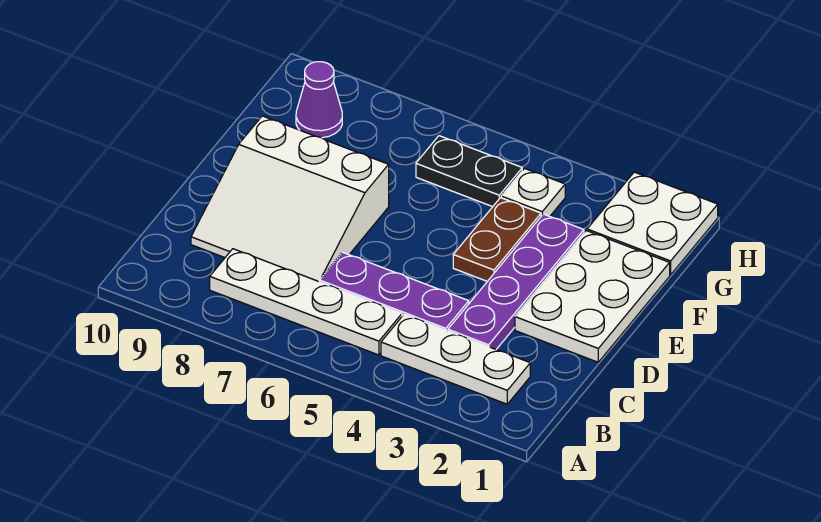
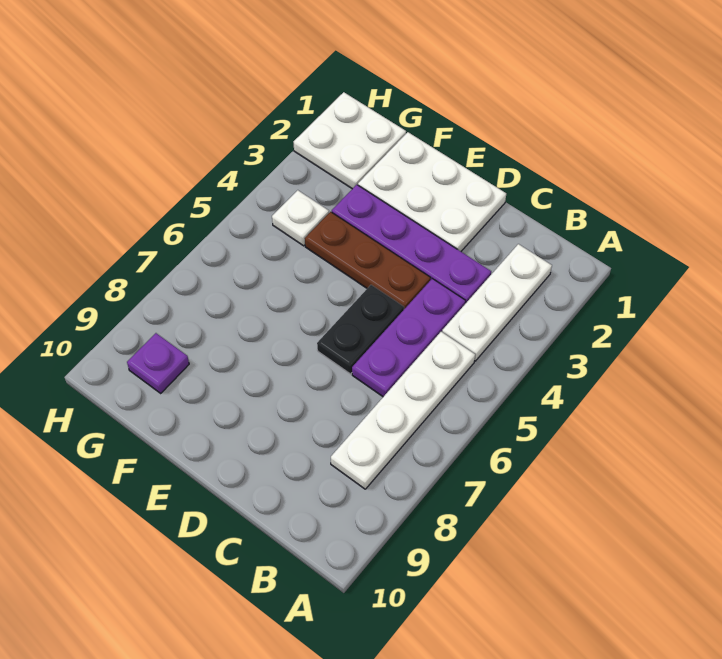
white 3x3 slope [191,116,389,281] -> none
brown 1x2 plate [453,198,541,281] -> brown 1x3 plate [305,212,430,309]
black 1x2 plate [416,136,522,207] -> black 1x2 plate moved to [317,285,404,374]
purple 1x1 cone [296,62,342,138] -> purple 1x1 plate [127,333,189,393]

